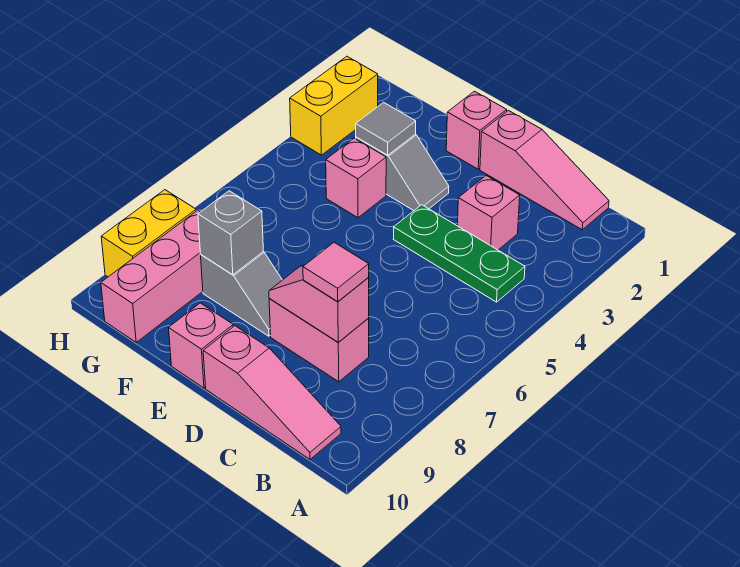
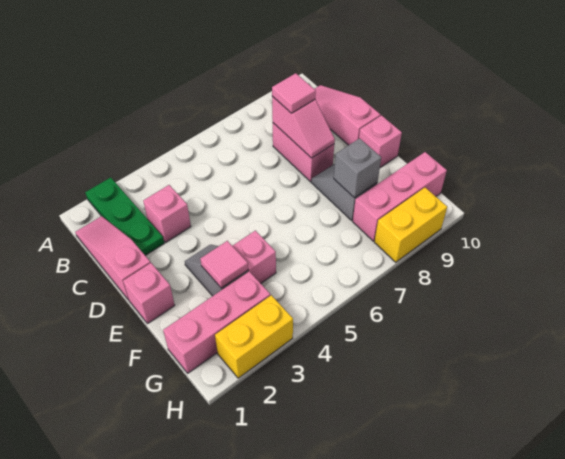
green 1x3 plate [393,205,525,302] -> green 1x3 plate moved to [85,177,164,256]
grey 1x1 tile [356,102,416,155] -> pink 1x1 tile [200,241,248,288]
none -> pink 1x3 brick [163,271,270,373]

